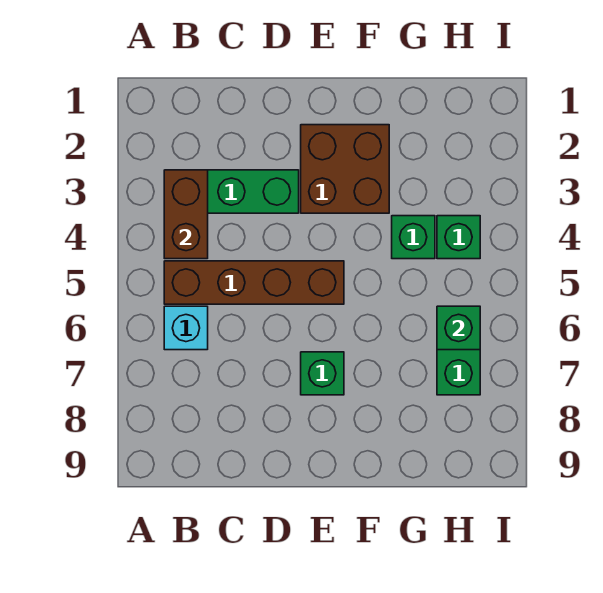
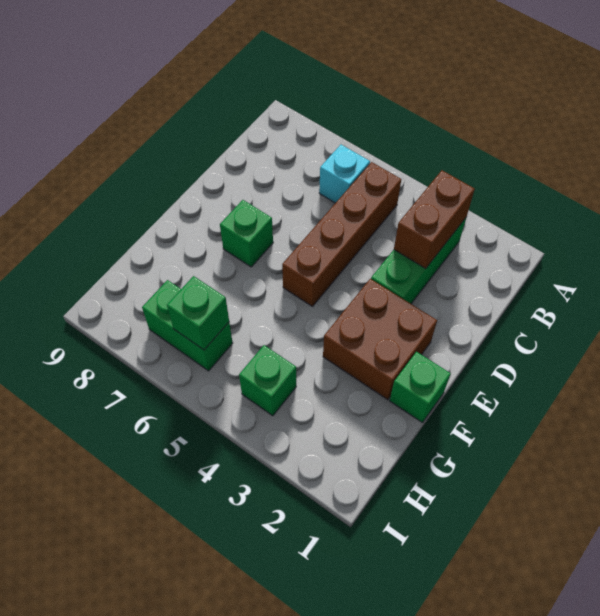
brown 1x2 brick [164,170,208,259] -> brown 1x2 brick turned to [394,170,475,269]
green 1x1 brick [392,216,435,259] -> green 1x1 brick moved to [390,352,451,423]

